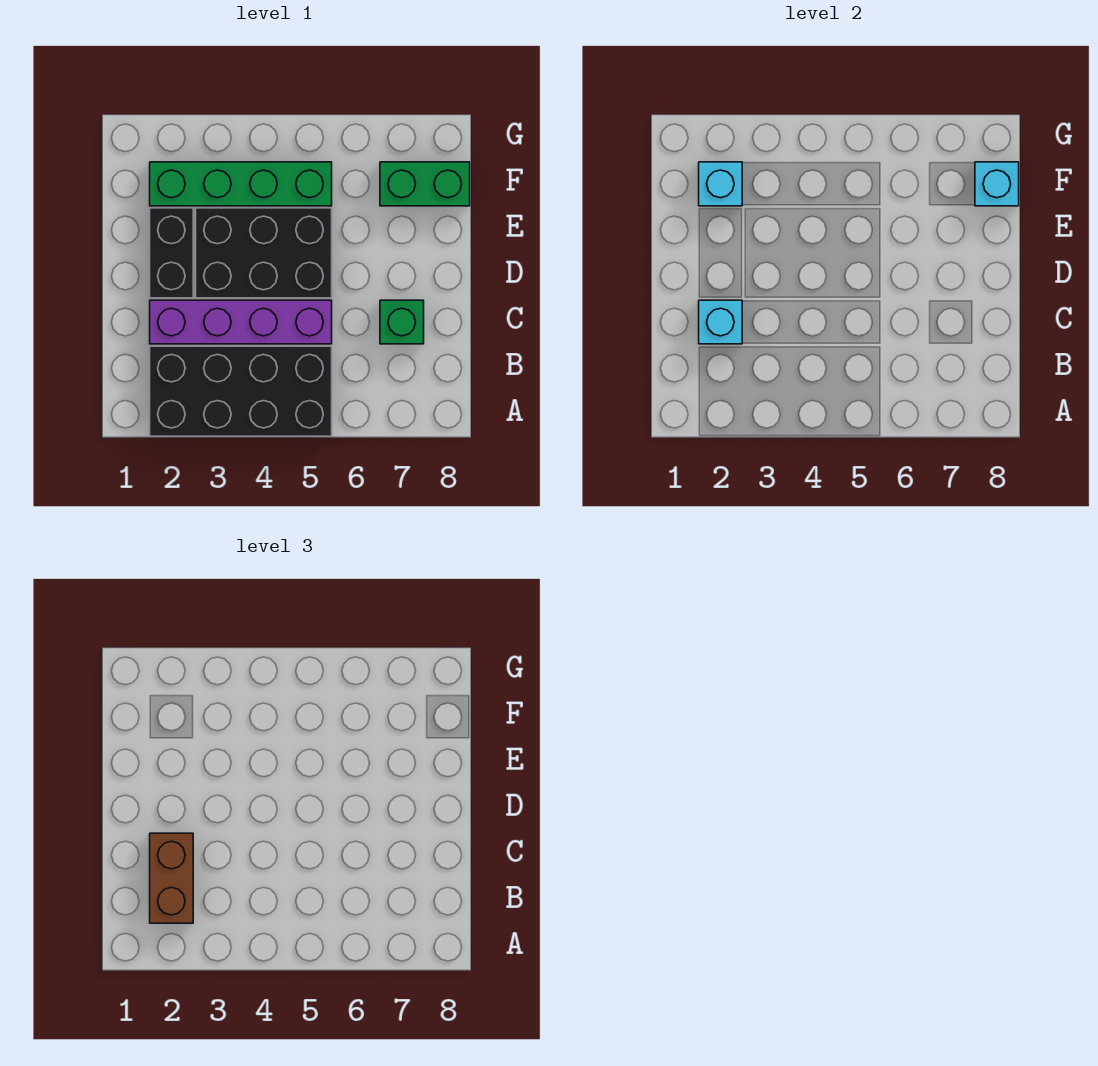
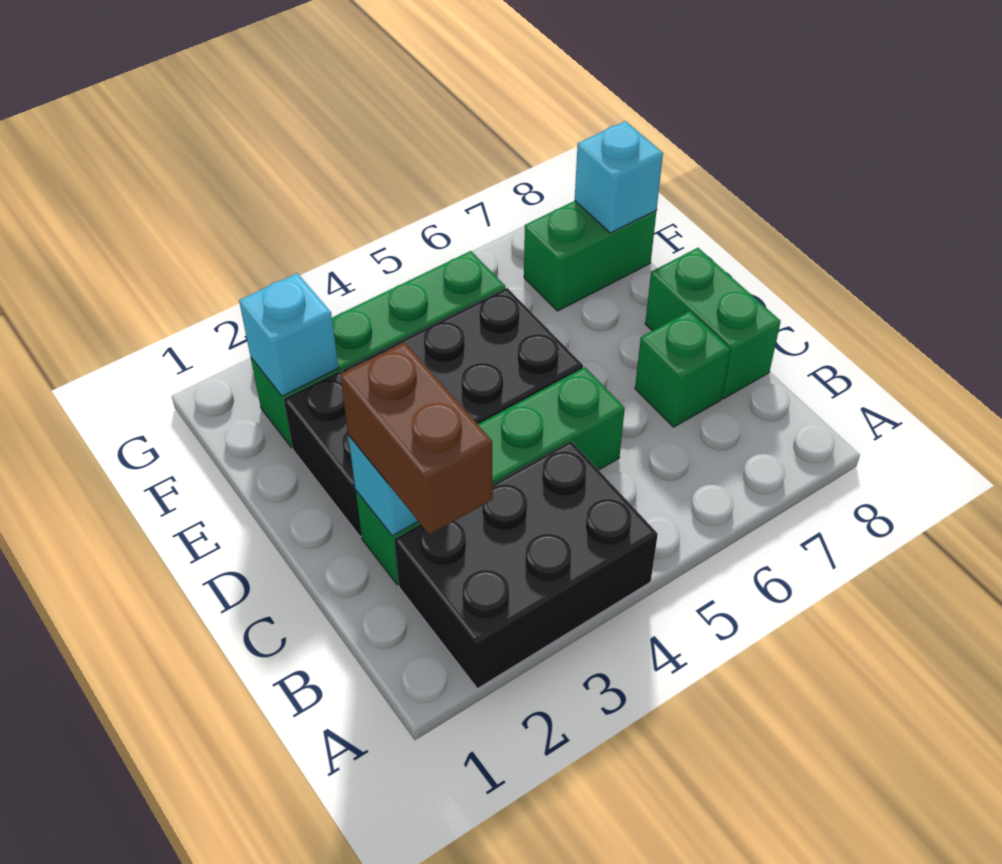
black 2x4 brick [150,346,332,436] -> black 2x3 brick [394,441,658,689]
purple 1x4 brick [150,300,332,344] -> green 1x4 brick [356,367,625,585]
none -> green 1x2 brick [645,248,781,399]

